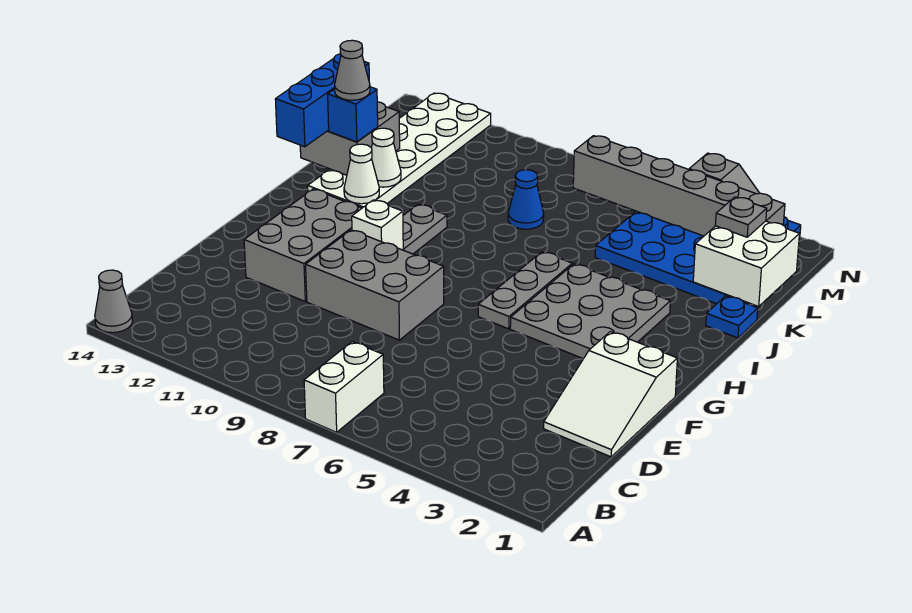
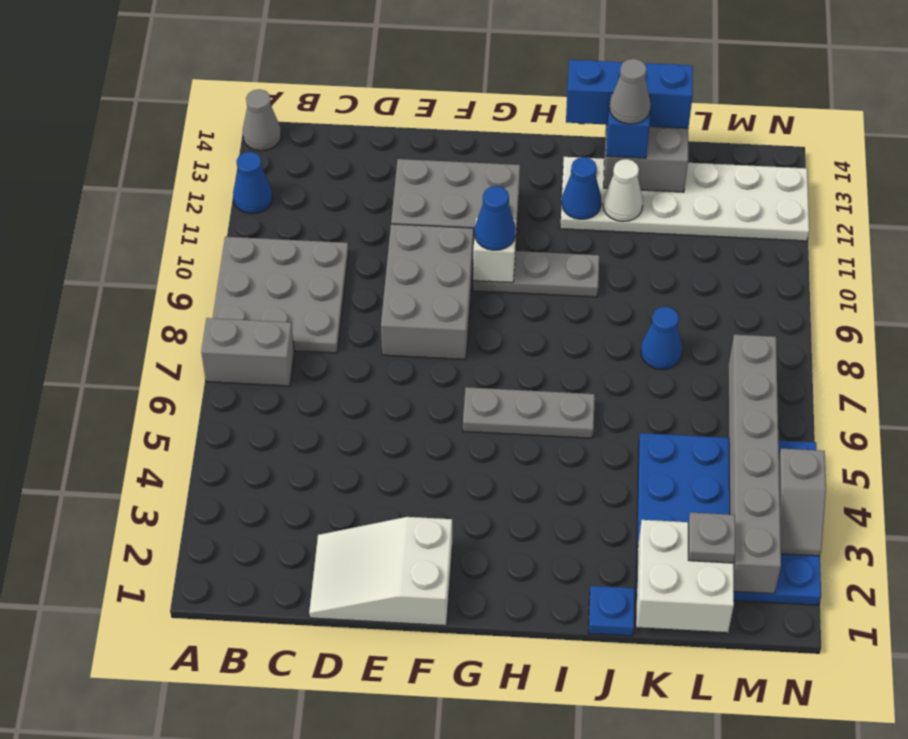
white 1x2 brick [304,342,384,432] -> grey 1x2 brick [201,318,294,386]
none -> blue 1x1 cone [233,152,272,214]
grey 3x3 plate [510,264,670,359] -> grey 3x3 plate moved to [213,237,349,353]
none -> blue 1x1 cone [475,186,516,250]
white 1x1 cone [344,144,379,204] -> blue 1x1 cone [562,157,601,219]

